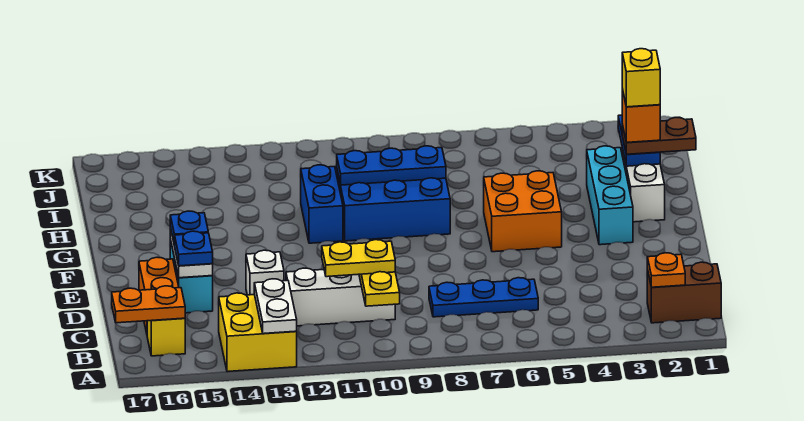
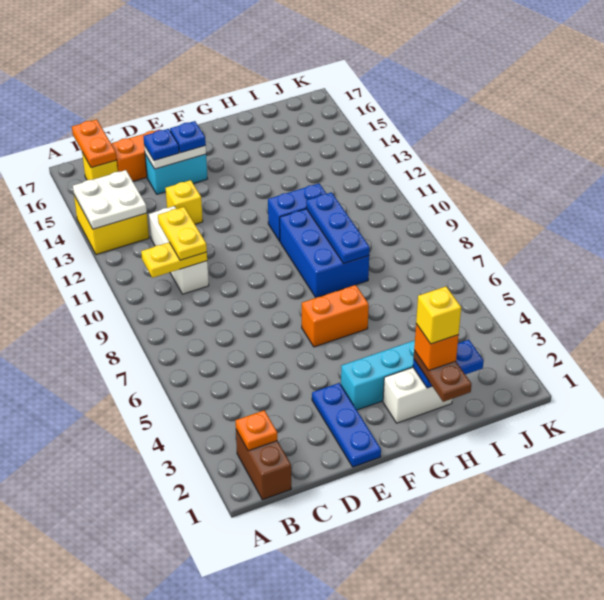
white 1x2 plate [254,279,297,334] -> white 2x2 plate [73,170,147,229]
blue 1x3 plate [429,278,538,317] -> blue 1x3 plate moved to [312,383,381,467]
white 1x1 brick [246,250,284,295] -> yellow 1x1 brick [166,180,203,224]
orange 2x2 brick [484,171,562,252] -> orange 1x2 brick [302,285,369,347]

